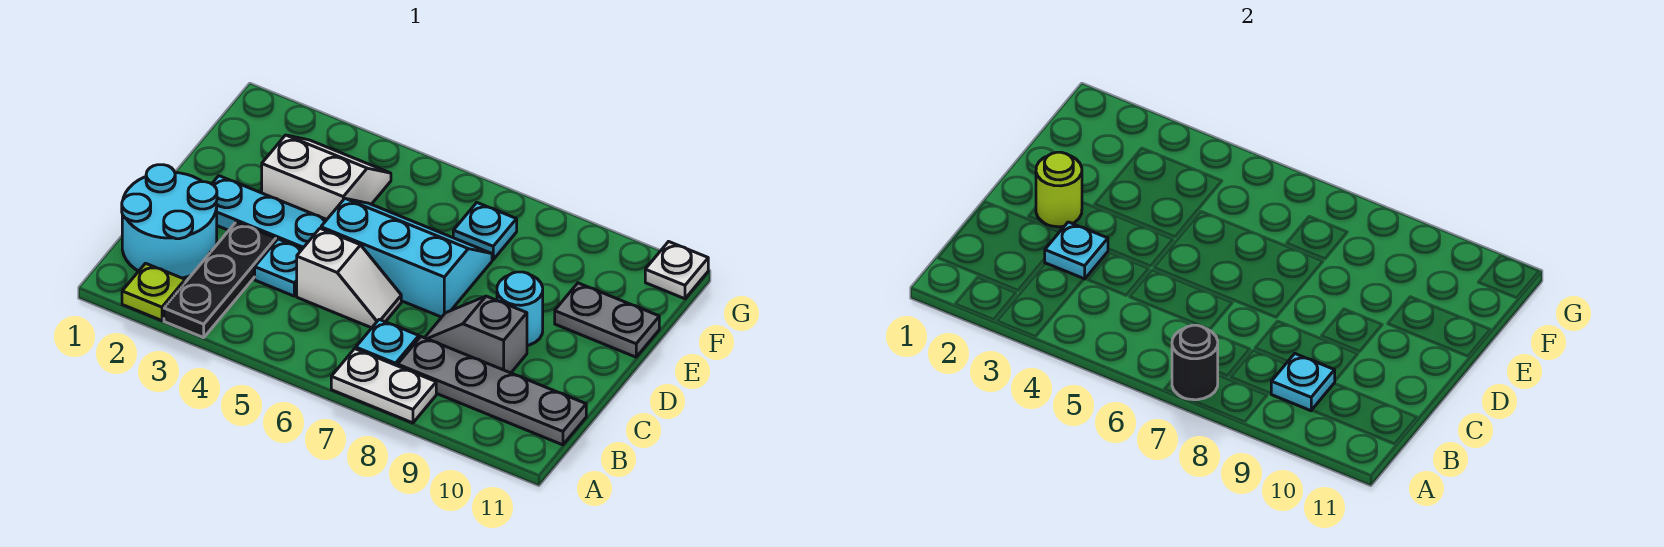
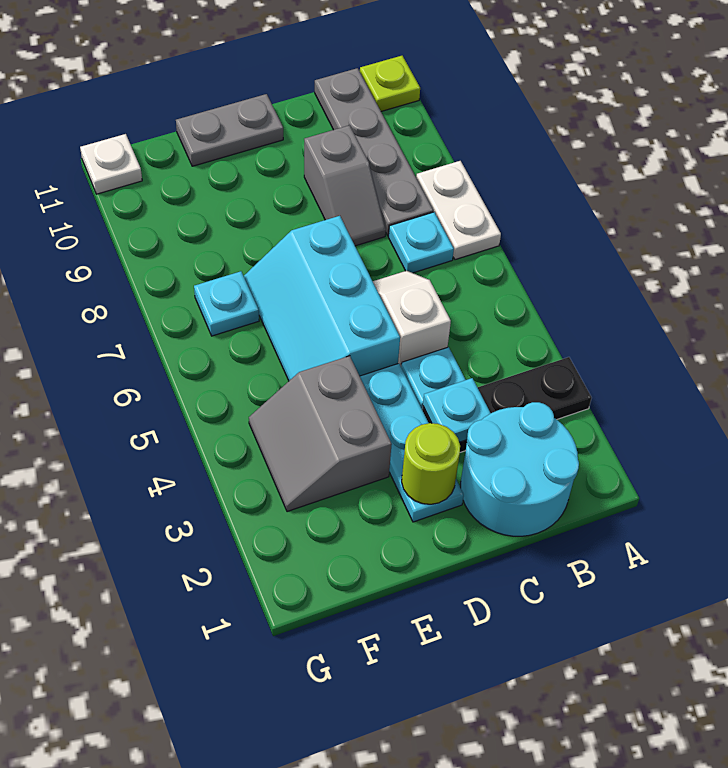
lime 1x1 plate [122,263,185,321] -> lime 1x1 plate moved to [360,56,420,111]
black 1x1 round brick [1172,325,1218,400] -> none
cyan 1x1 plate [1271,354,1335,411] -> none
cyan 1x1 round brick [497,272,543,345] -> none
white 2x2 slope [262,135,391,220] -> grey 2x2 slope [249,356,392,512]
grey 1x2 plate [555,283,659,357] -> grey 1x2 plate turned to [176,94,283,166]

